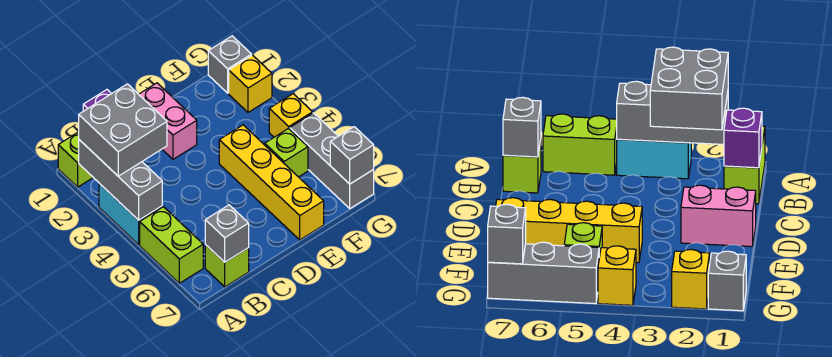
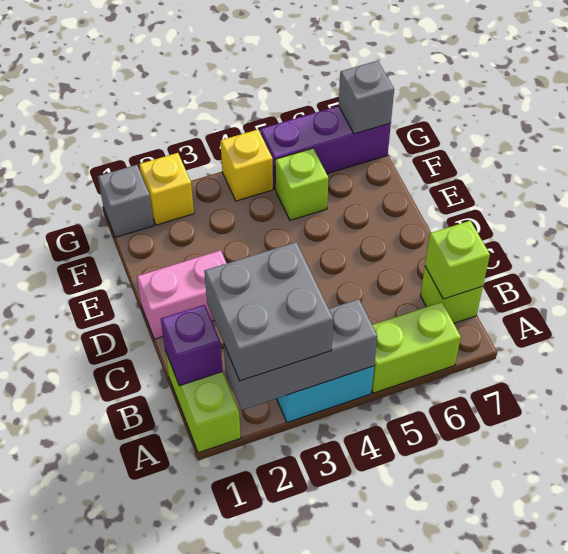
grey 1x1 brick [205,205,249,262] -> lime 1x1 brick [425,221,490,299]
yellow 1x4 brick [219,125,324,240] -> none
grey 1x3 brick [290,113,374,209] -> purple 1x3 brick [260,106,391,189]

